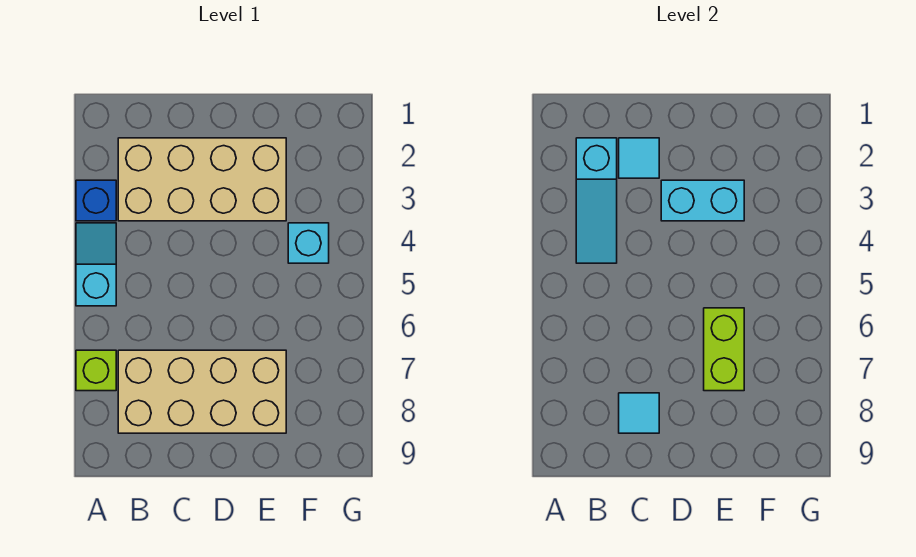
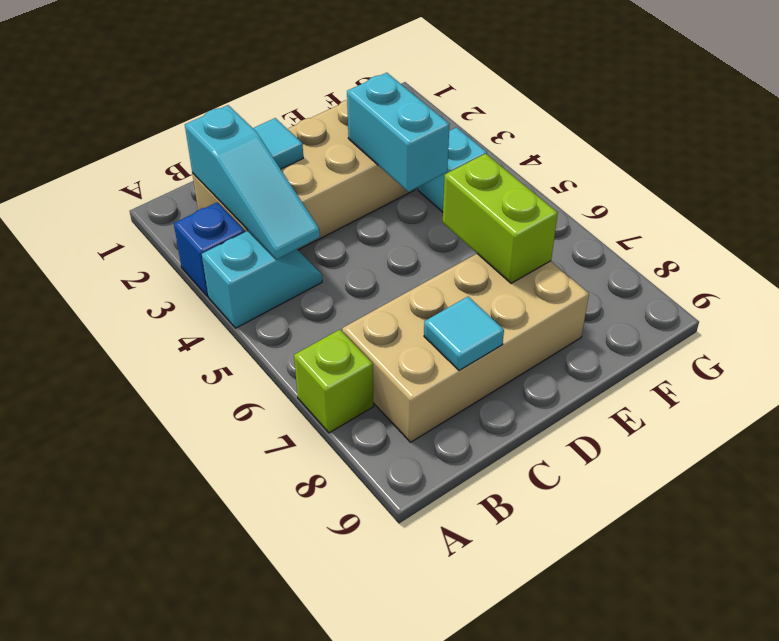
cyan 1x2 slope [76,223,116,306] -> cyan 1x2 slope turned to [202,231,322,328]
cyan 1x2 brick [661,180,744,221] -> cyan 1x2 brick turned to [347,73,450,192]

